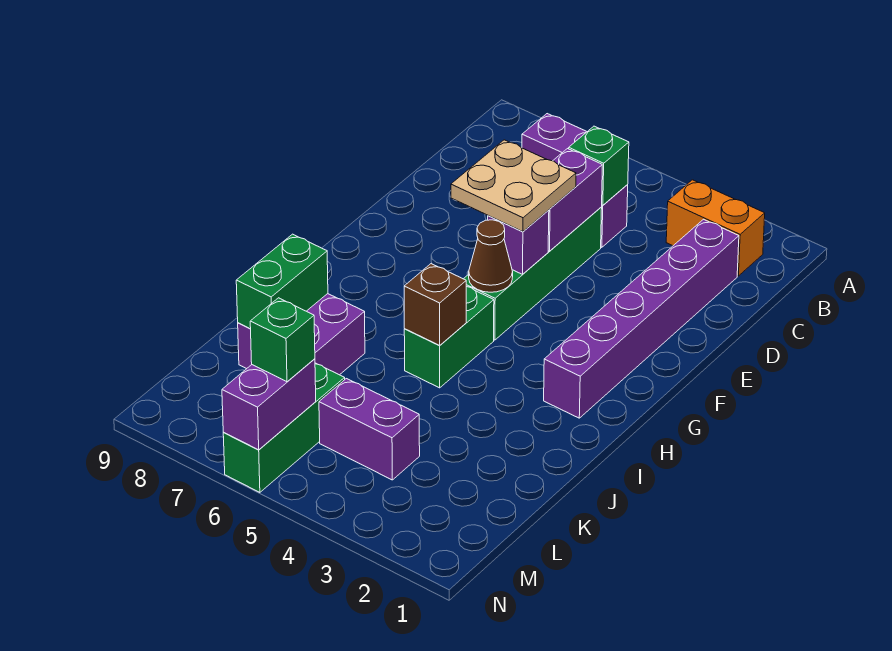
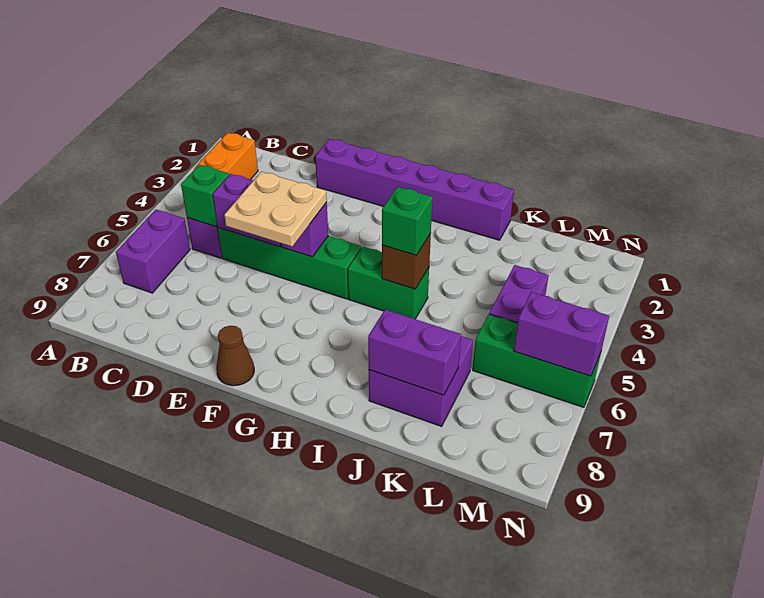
purple 1x6 brick [544,219,739,418] -> purple 1x6 brick moved to [315,139,514,240]
brown 1x1 cone [469,220,513,292] -> brown 1x1 cone moved to [216,326,254,386]
green 1x2 brick [236,234,328,329] -> purple 1x2 brick [368,310,461,395]
green 1x1 brick [250,298,315,382] -> green 1x1 brick moved to [382,187,432,255]

